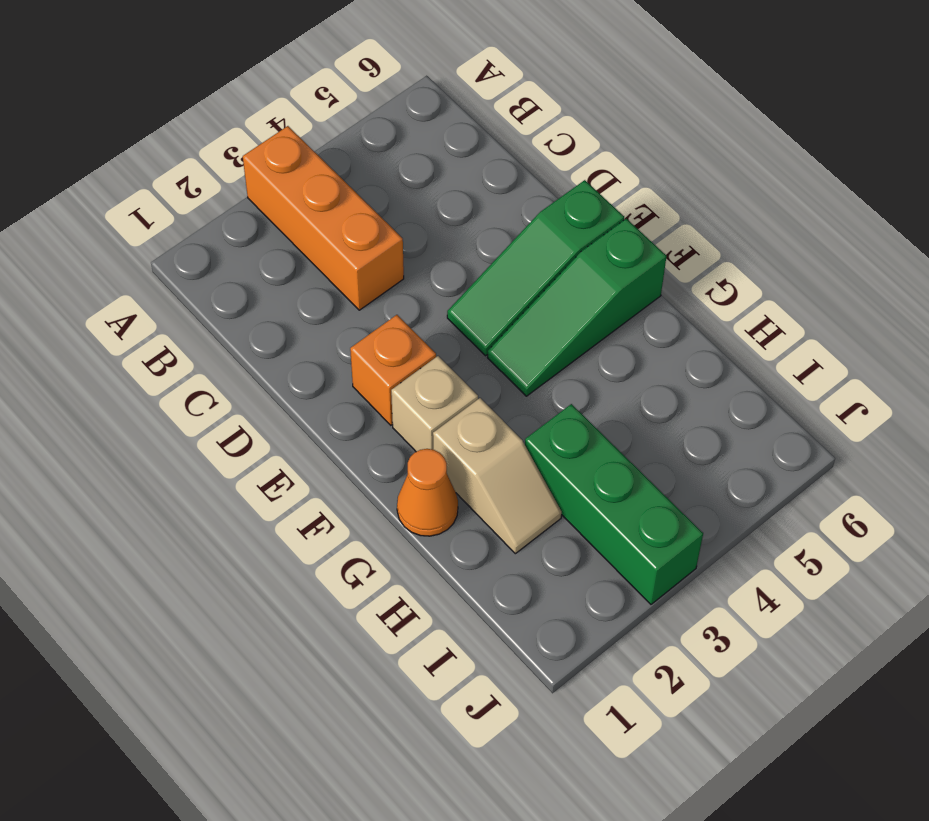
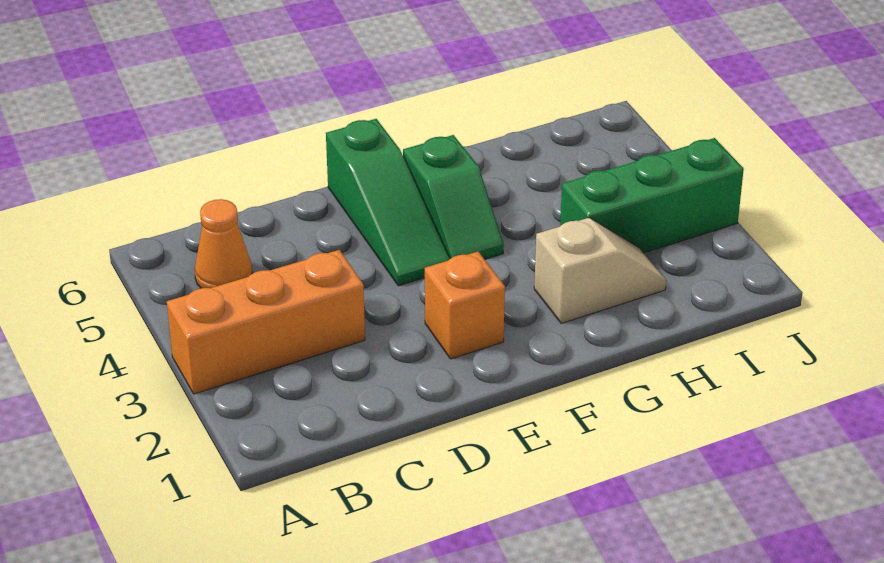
tan 1x1 brick [391,356,478,452] -> none
green 1x3 slope [487,219,667,396] -> green 1x2 slope [403,135,504,259]
orange 1x1 cone [397,449,458,536] -> orange 1x1 cone moved to [195,199,252,288]

